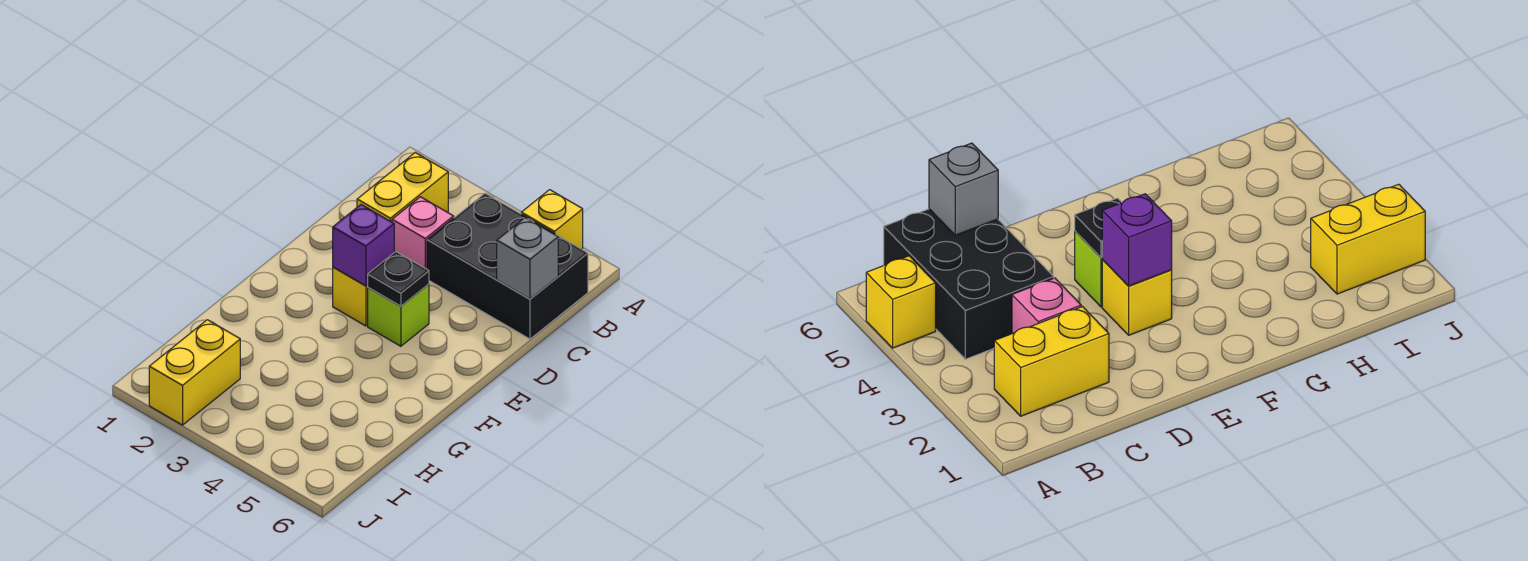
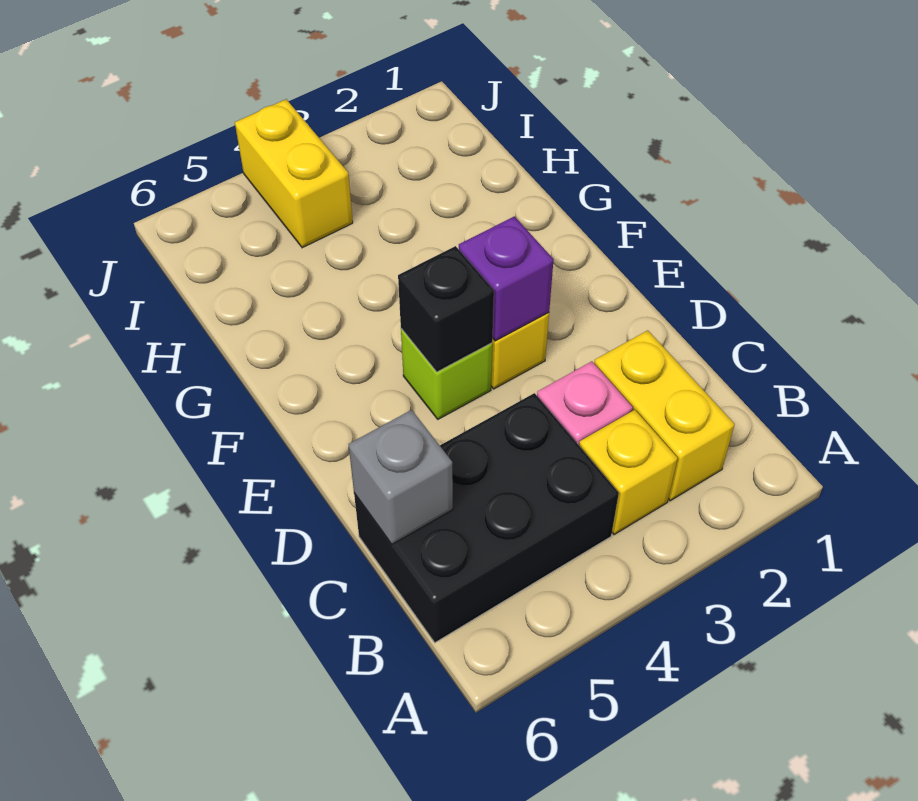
yellow 1x1 brick [521,190,583,249] -> yellow 1x1 brick moved to [579,410,678,535]
black 1x1 plate [368,252,429,306] -> black 1x1 brick [398,246,494,372]
yellow 1x2 brick [149,320,240,425] -> yellow 1x2 brick moved to [235,99,353,248]

